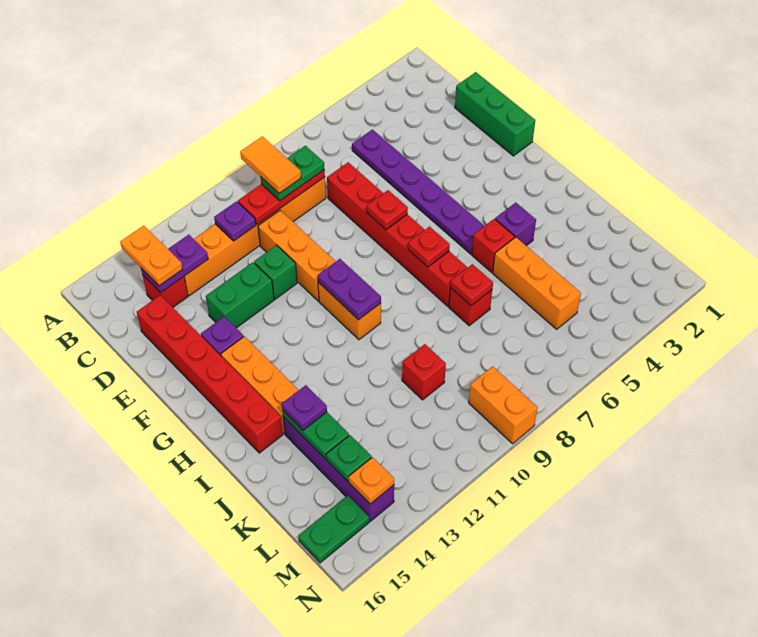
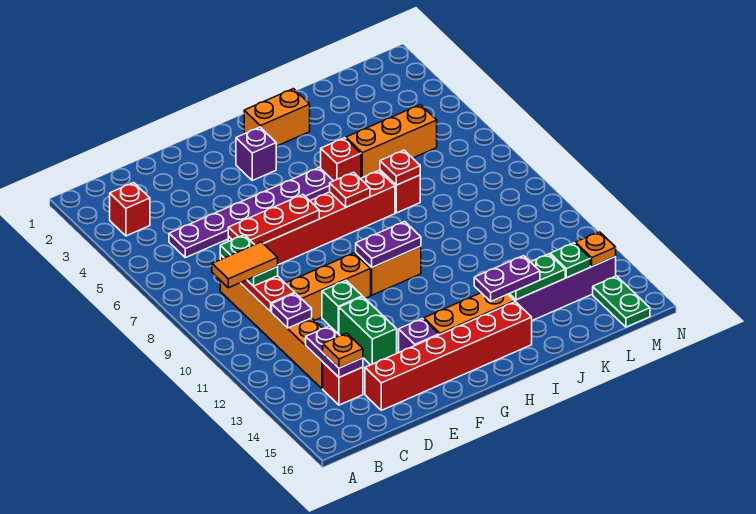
orange 1x2 plate [120,226,183,286] -> orange 1x1 plate [323,333,363,368]
green 1x3 brick [455,72,535,156] -> none
red 1x1 plate [367,190,408,230] -> red 1x3 plate [228,195,319,244]
purple 1x1 brick [495,203,536,246] -> purple 1x1 brick moved to [236,127,276,181]
purple 1x1 plate [282,385,327,430] -> purple 1x2 plate [474,256,540,301]
red 1x1 brick [402,344,446,400] -> red 1x1 brick moved to [110,183,150,236]
orange 1x2 brick [469,366,537,444] -> orange 1x2 brick moved to [244,89,310,146]

